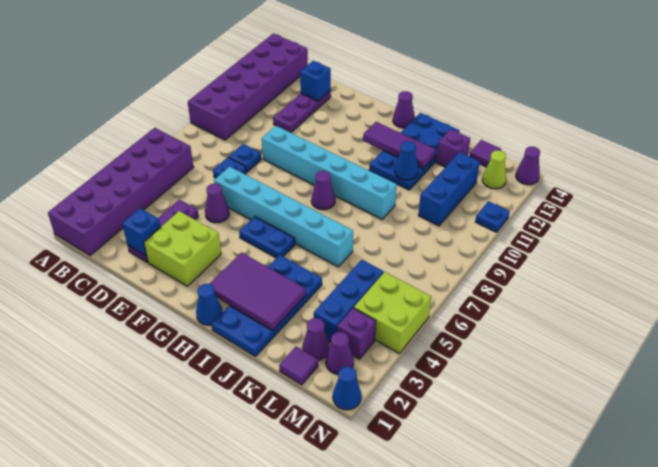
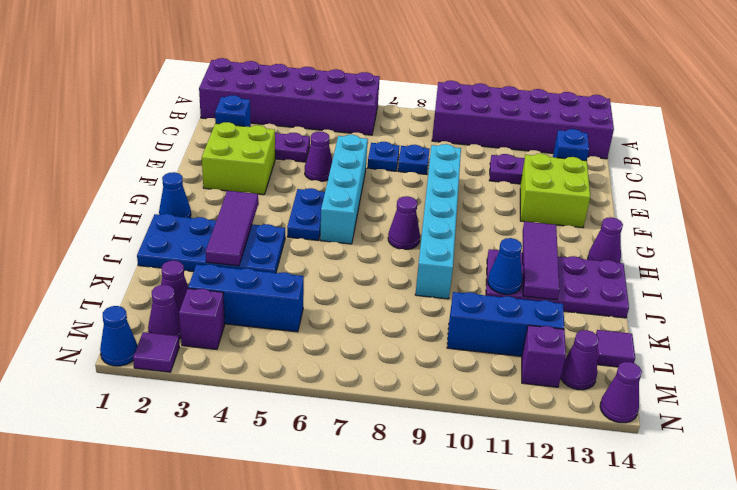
cyan 1x6 brick [214,166,353,267] -> cyan 1x4 brick [320,135,368,244]
purple 2x3 tile [209,253,306,330] -> purple 1x3 tile [206,191,258,266]
blue 2x4 plate [369,113,459,190] -> purple 2x4 plate [486,249,629,318]
purple 1x1 brick [436,129,470,167] -> purple 1x1 brick moved to [522,325,566,387]
purple 1x1 tile [279,347,318,385] -> purple 1x1 tile moved to [133,332,179,372]
lime 2x2 brick [354,272,431,354] -> lime 2x2 brick moved to [520,154,590,228]
lime 1x1 cone [482,150,506,189] -> purple 1x1 cone [561,330,599,390]
blue 1x1 plate [475,201,510,232] -> none

